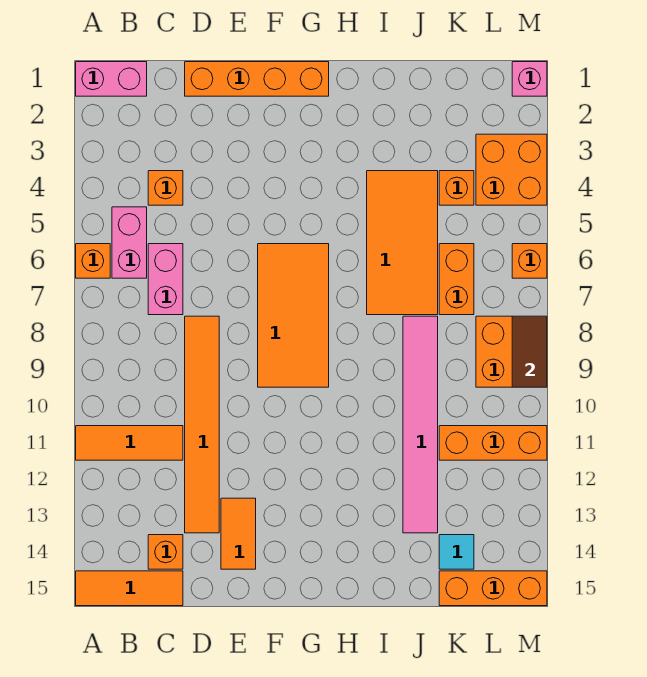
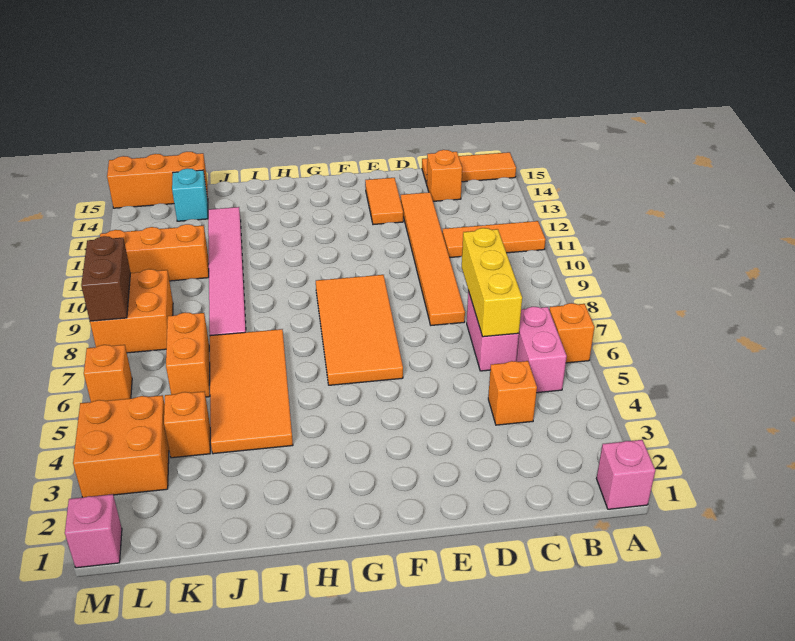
pink 1x2 brick [76,62,147,96] -> pink 1x1 brick [596,440,655,509]
none -> yellow 1x3 brick [462,228,522,337]
orange 1x4 brick [185,62,329,96] -> none
cyan 1x1 tile [439,535,474,569] -> cyan 1x1 brick [172,168,208,221]
brown 1x2 tile [512,316,547,387] -> brown 1x2 brick [81,236,130,321]

